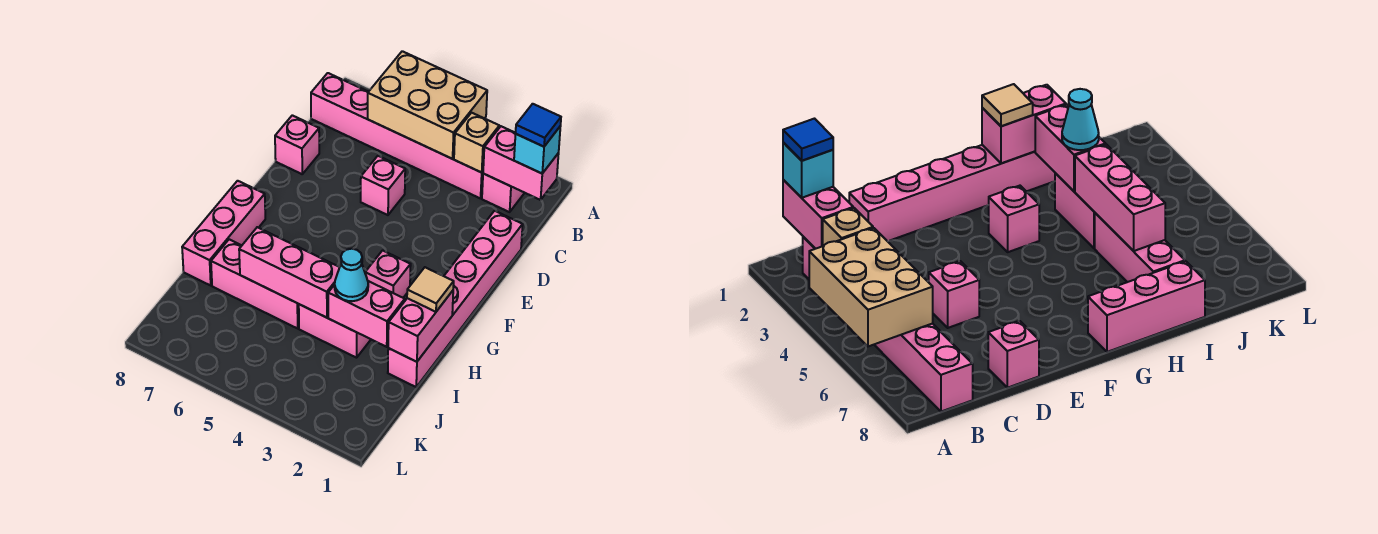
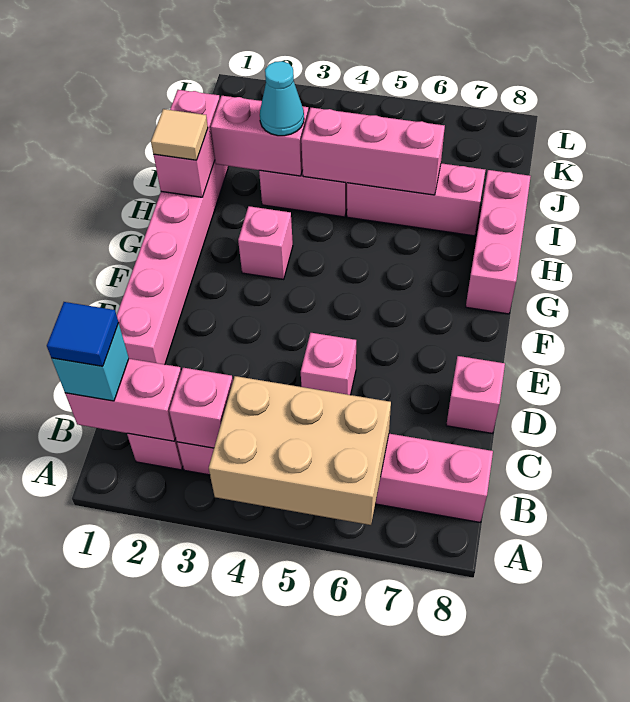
tan 1x1 brick [454,113,499,172] -> pink 1x1 brick [169,368,233,448]

